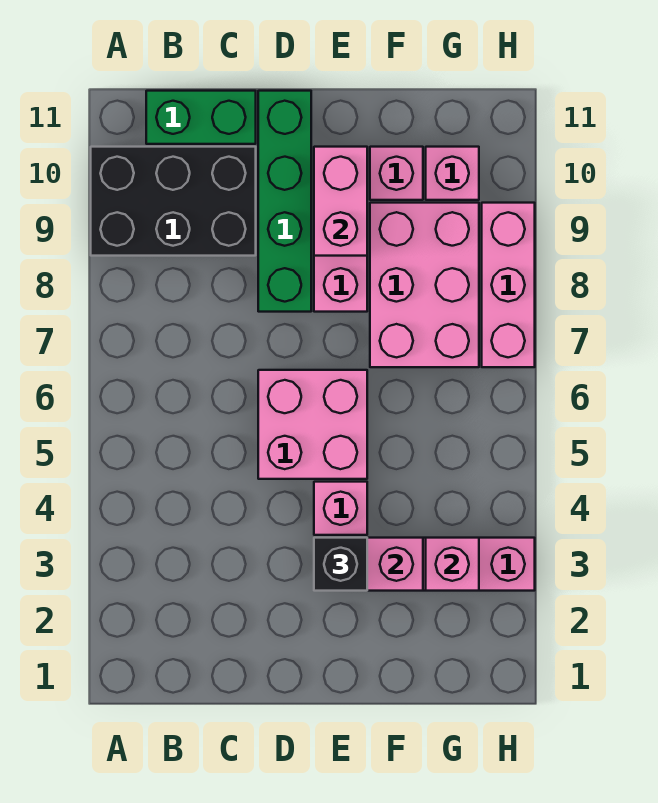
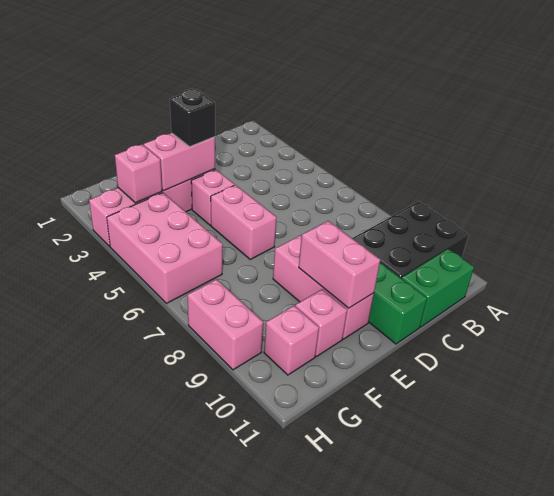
pink 2x2 brick [258,370,367,479] -> pink 1x2 brick [211,185,276,259]
pink 2x3 brick [370,203,479,367] -> pink 2x3 brick moved to [107,193,223,303]
pink 1x3 brick [482,203,535,367] -> pink 1x2 brick [187,279,263,370]

